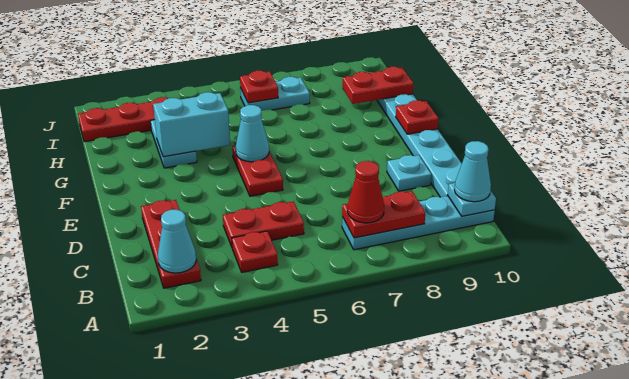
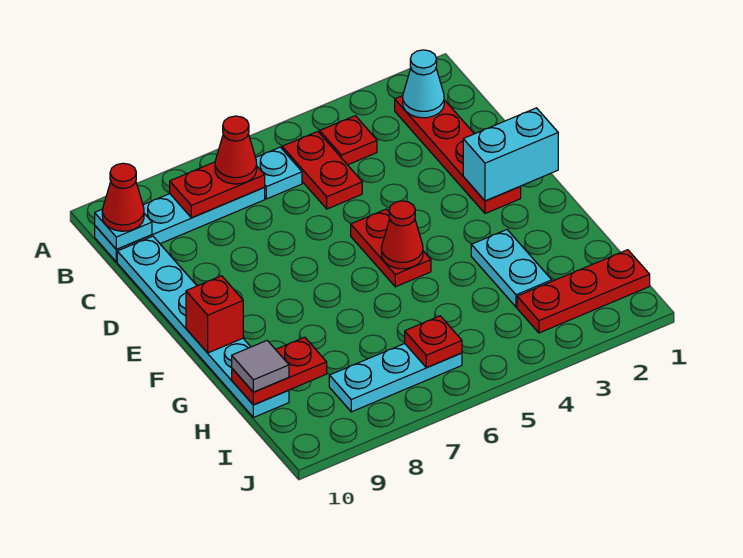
red 1x3 plate [141,200,201,288] -> red 1x4 plate [395,96,521,214]
cyan 1x1 cone [454,141,491,202] -> red 1x1 cone [102,163,144,231]
red 1x2 plate [223,202,304,247] -> red 1x2 plate turned to [282,131,362,209]
cyan 1x1 plate [387,155,431,191] -> cyan 1x1 plate moved to [256,147,302,199]
cyan 1x1 cone [236,105,269,162] -> red 1x1 cone [381,201,423,269]
red 1x1 plate [396,100,438,134] -> red 1x1 brick [186,276,243,353]
cyan 1x2 brick [153,92,230,157] -> cyan 1x2 brick moved to [463,108,558,201]
none -> grey 1x1 tile [232,340,289,392]
cyan 1x2 plate [240,77,310,111] -> cyan 1x3 plate [329,343,462,412]

